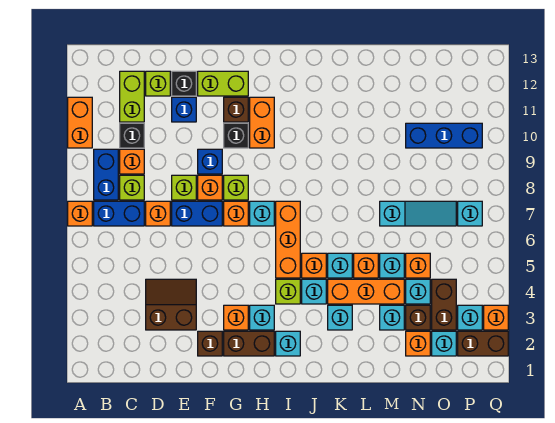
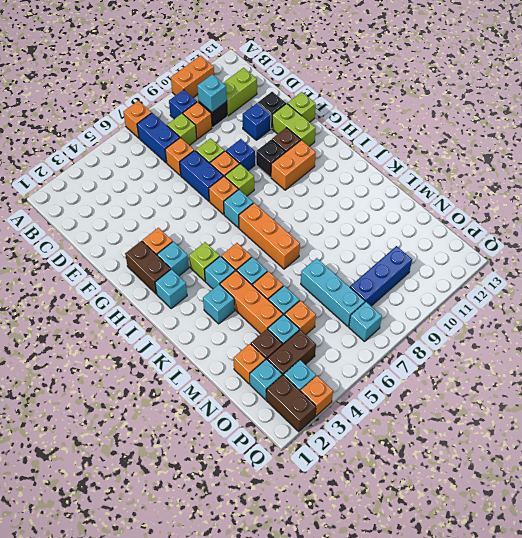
blue 1x2 brick [94,149,118,200] -> blue 1x1 brick [169,90,197,119]
brown 2x2 slope [146,279,196,330] -> none
lime 1x1 brick [146,71,170,96] -> lime 1x1 brick moved to [287,92,316,122]
brown 1x1 brick [198,331,222,356] -> none
orange 1x3 brick [276,201,300,278] -> orange 1x3 brick turned to [239,203,300,269]
cyan 1x1 brick [380,305,404,330] -> cyan 1x1 brick moved to [197,74,227,112]
cyan 1x3 slope [380,201,456,226] -> cyan 1x3 brick [301,258,365,326]
blue 1x3 brick [406,123,482,148] -> blue 1x3 brick turned to [350,246,412,306]

